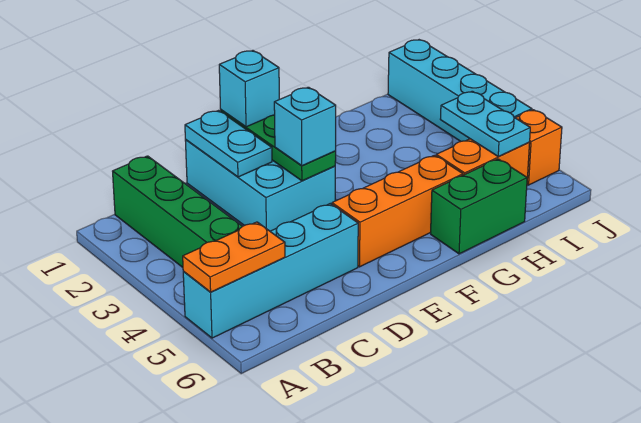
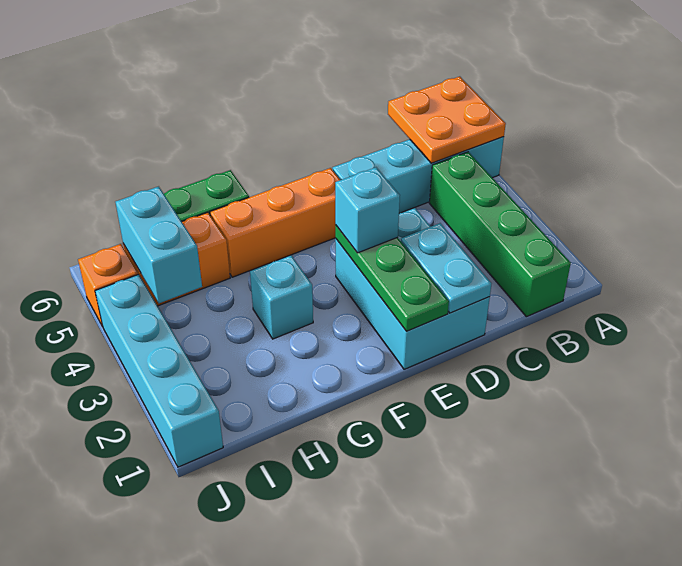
orange 1x2 plate [183,222,285,292] -> orange 2x2 plate [388,77,506,163]
cyan 1x1 brick [219,51,279,127] -> cyan 1x1 brick moved to [250,255,313,339]
cyan 1x2 plate [440,91,530,156] -> cyan 1x2 brick [115,186,202,303]

